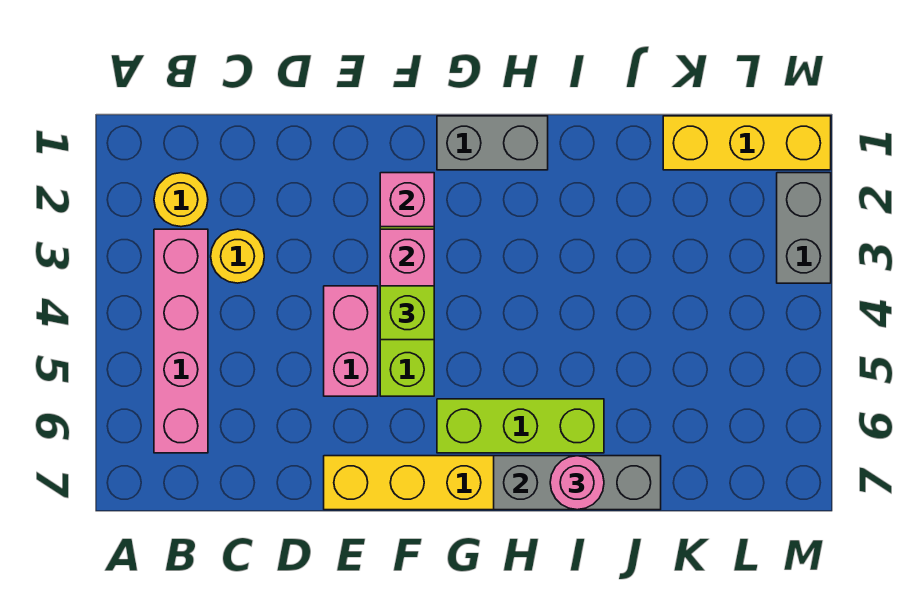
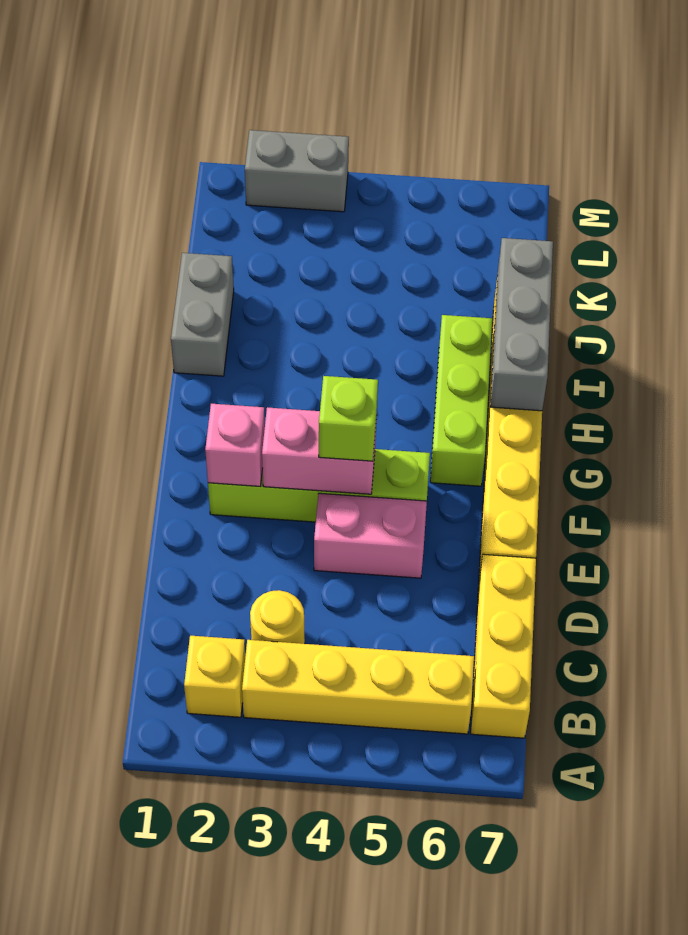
yellow 1x1 round brick [154,173,208,227] -> yellow 1x1 brick [184,636,245,717]
pink 1x4 brick [154,229,208,453] -> yellow 1x4 brick [242,640,474,734]
grey 1x2 brick [437,116,548,170] -> grey 1x2 brick moved to [171,253,234,376]
pink 1x1 round brick [550,456,604,510] -> none
yellow 1x3 brick [663,116,831,170] -> yellow 1x3 brick moved to [471,554,536,738]

